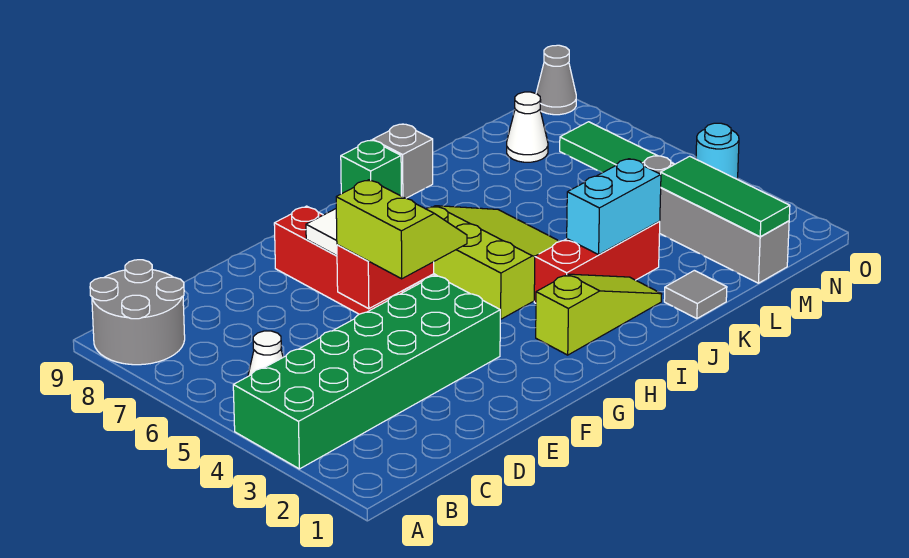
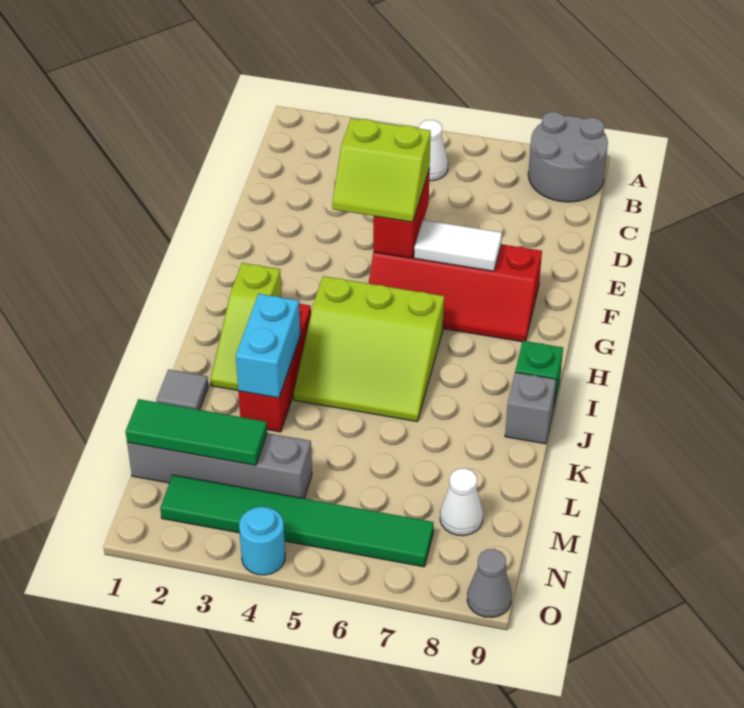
green 2x6 brick [233,275,500,469] -> none

